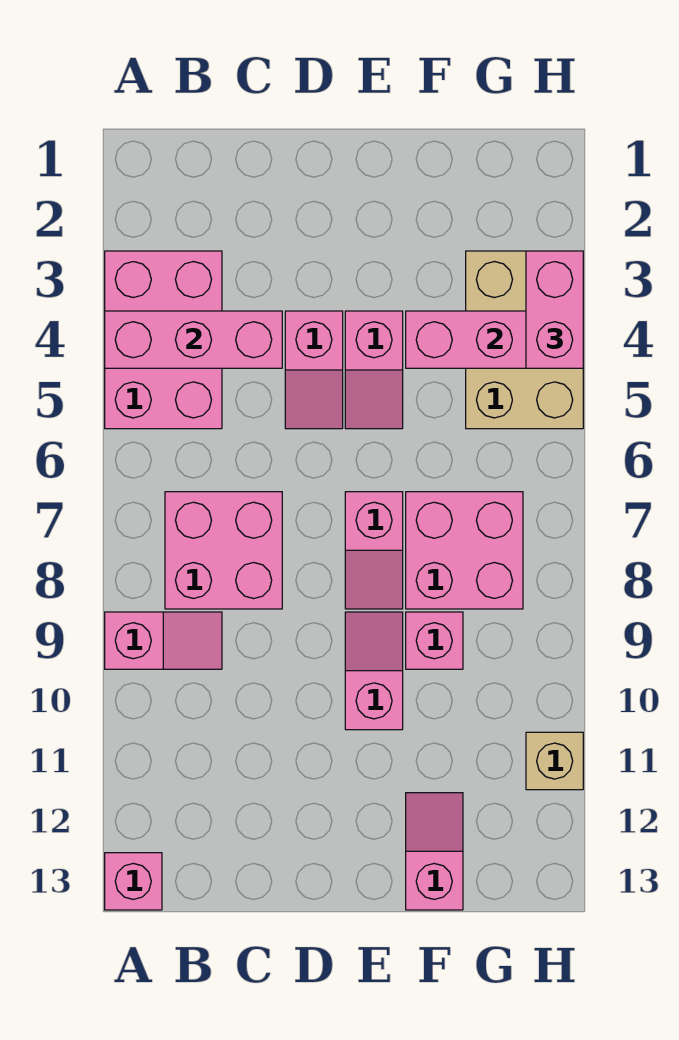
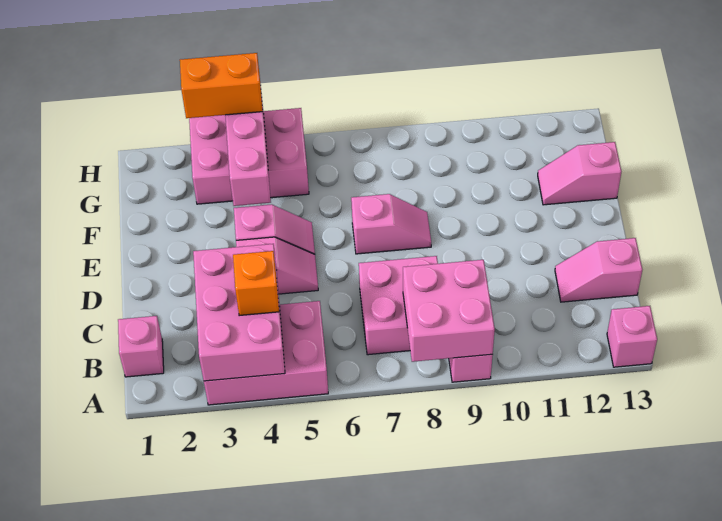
pink 1x3 brick [105,311,282,368] -> pink 2x3 brick [193,244,285,381]
none -> orange 1x1 brick [233,251,279,316]
pink 1x2 slope [345,612,403,730] -> pink 1x2 slope moved to [555,238,642,302]
pink 2x2 brick [406,492,523,609] -> pink 2x2 brick moved to [403,260,495,362]
pink 1x1 brick [406,612,463,669] -> pink 1x1 brick moved to [118,316,164,377]
tan 2x3 brick [466,251,583,429] -> pink 2x3 brick [189,108,309,204]
pink 1x2 brick [526,251,583,368] -> orange 1x2 brick [180,53,263,118]
tan 1x1 brick [526,732,583,790] -> none

